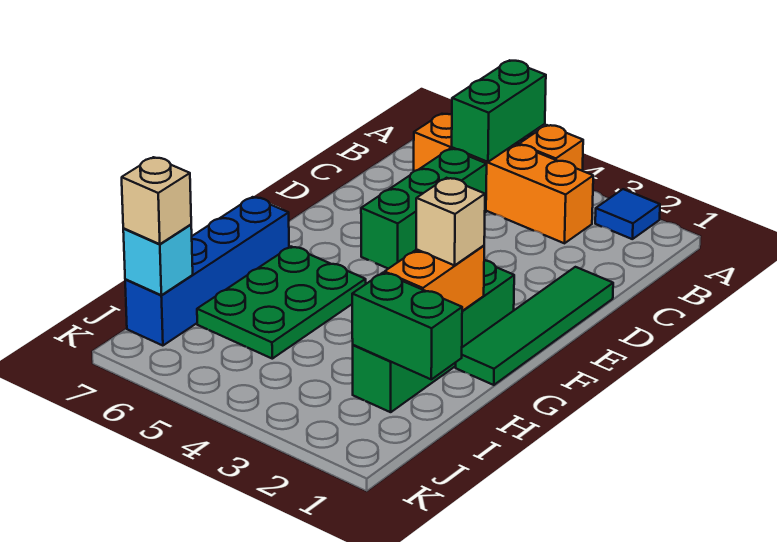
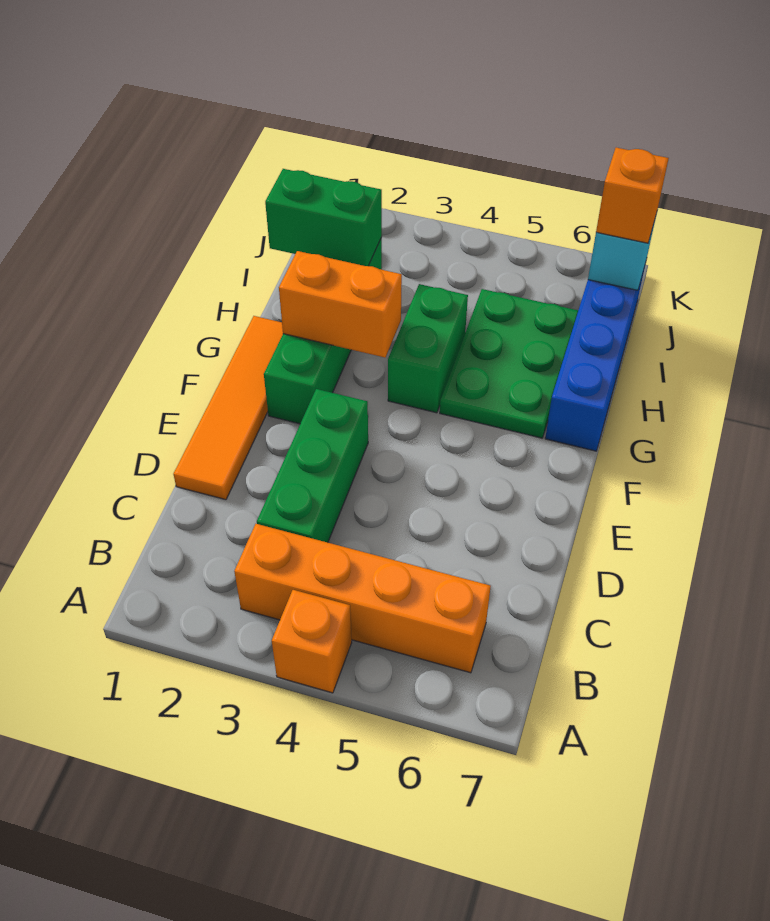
blue 1x1 tile [595,189,660,239] -> none
green 1x2 brick [452,60,546,162] -> green 1x2 brick moved to [388,284,468,413]
green 1x3 brick [361,149,487,269] -> green 1x3 brick moved to [257,389,368,543]
green 1x4 tile [456,267,613,385] -> orange 1x4 tile [173,316,283,500]
orange 1x2 brick [385,246,484,311] -> orange 1x2 brick turned to [279,251,402,357]
tan 1x1 brick [416,178,485,265] -> none
tan 1x1 brick [122,157,191,244] -> orange 1x1 brick [596,148,669,243]

